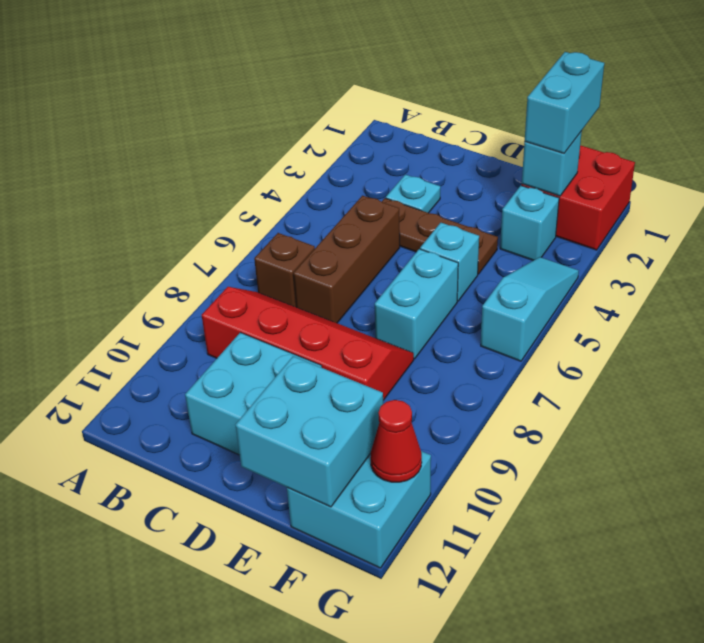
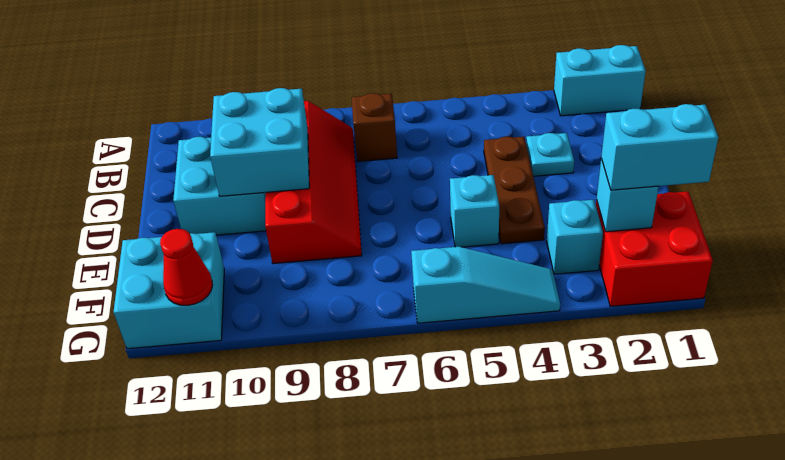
brown 1x3 brick [293,196,400,323] -> none
cyan 1x2 brick [375,249,458,359] -> cyan 1x2 brick moved to [554,45,646,116]
cyan 2x2 brick [236,356,383,507] -> cyan 2x2 brick moved to [210,88,309,196]

